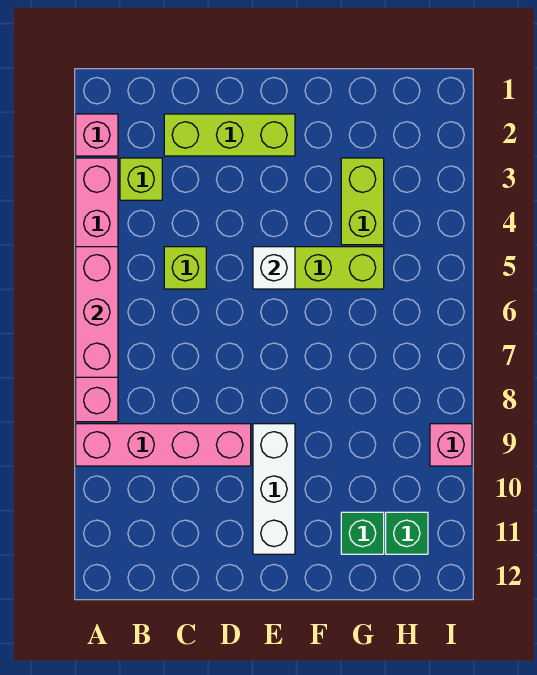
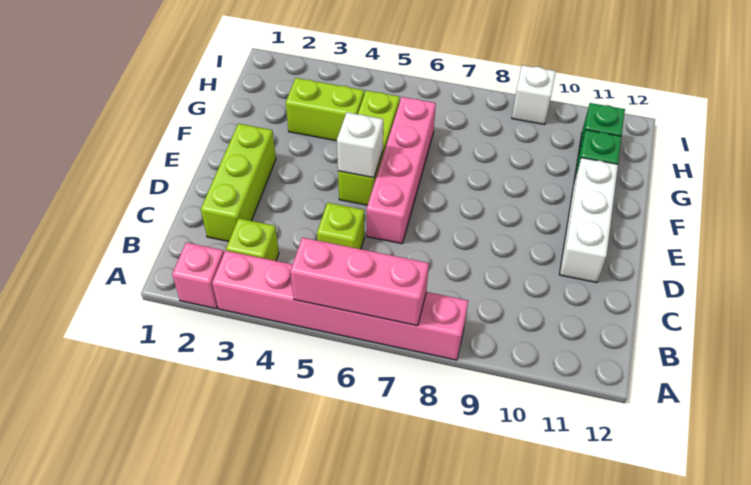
pink 1x4 brick [76,424,251,466] -> pink 1x4 brick moved to [367,97,436,244]
white 1x3 brick [253,424,295,554] -> white 1x3 brick turned to [559,158,618,283]
pink 1x1 brick [430,424,472,466] -> white 1x1 brick [512,65,556,125]

